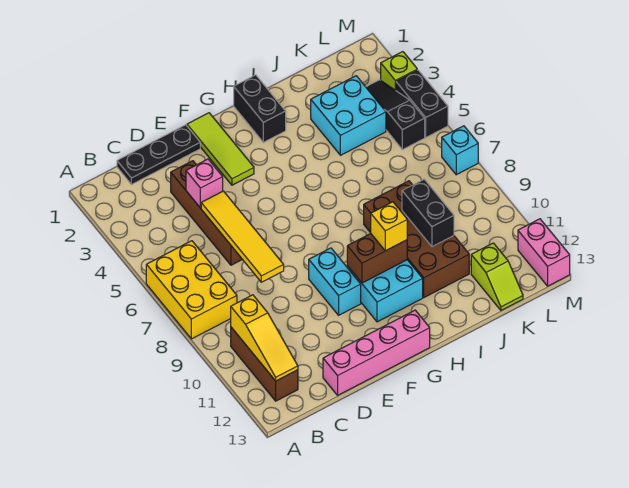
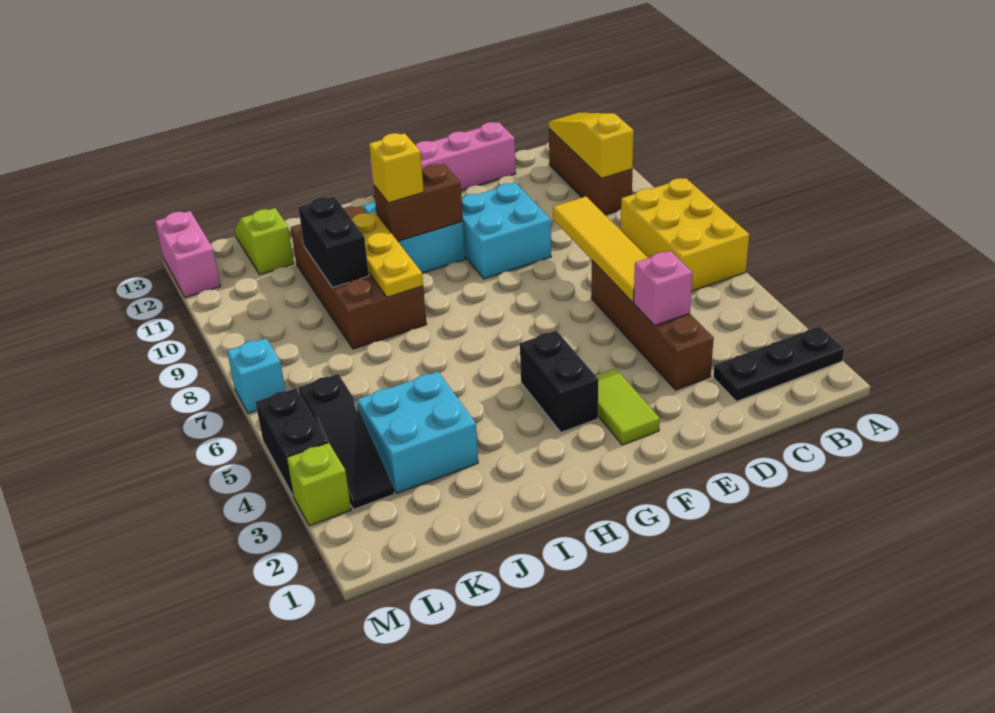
black 1x3 plate [117,125,200,185] -> black 1x3 plate moved to [713,326,844,401]
lime 1x3 tile [187,113,254,185] -> lime 1x2 tile [595,368,660,445]
cyan 1x2 brick [309,248,361,315] -> cyan 2x2 brick [462,183,551,279]
black 1x2 brick [234,75,286,142] -> black 1x2 brick moved to [520,331,598,432]
none -> yellow 1x3 plate [352,212,423,297]

